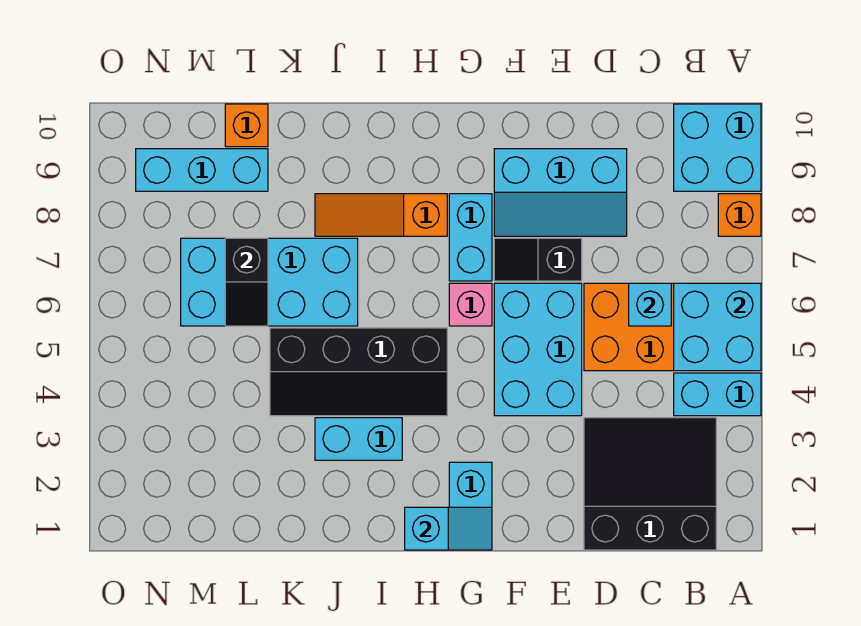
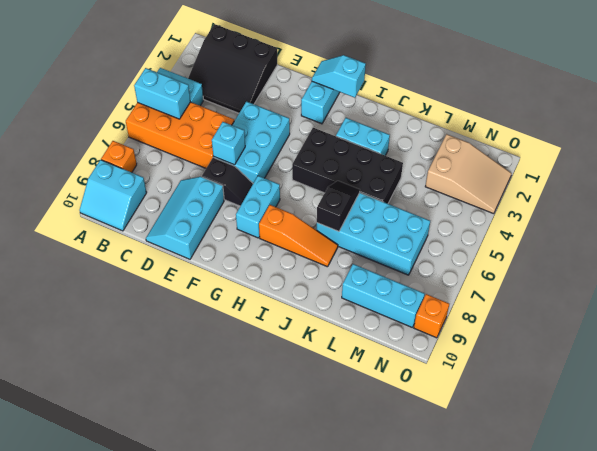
cyan 2x2 brick [674,283,761,371] -> cyan 1x2 brick [134,68,190,119]
cyan 2x2 brick [674,104,761,191] -> cyan 2x2 slope [80,160,147,231]
cyan 1x1 brick [629,283,671,326] -> cyan 1x1 brick moved to [212,122,245,165]
cyan 2x3 slope [494,149,627,236] -> cyan 2x3 slope turned to [146,177,224,259]
pink 1x1 brick [449,283,492,326] -> none
black 2x4 slope [270,328,447,416] -> black 2x4 brick [292,127,403,204]
black 1x2 slope [225,238,268,326] -> black 1x2 slope moved to [317,181,360,231]
orange 1x1 brick [225,104,268,147] -> orange 1x1 brick moved to [414,294,449,338]
none -> tan 2x3 slope [425,134,512,214]

